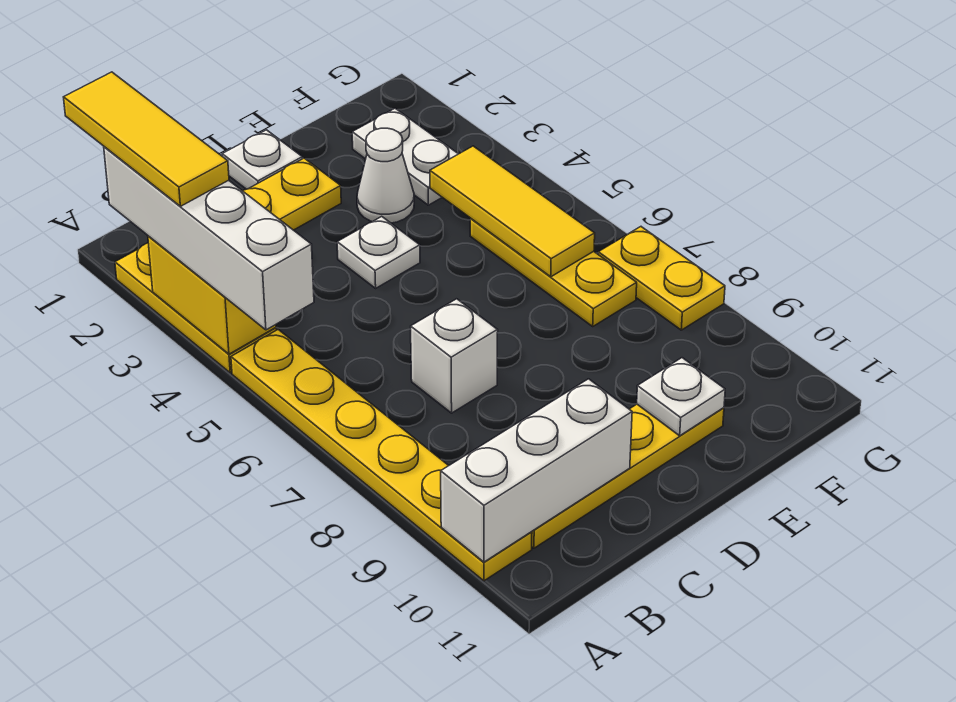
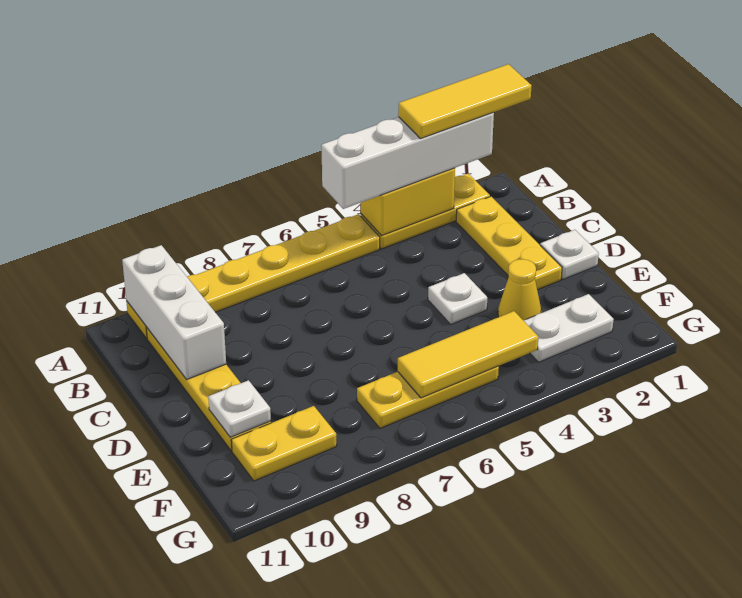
white 1x1 brick [411,299,498,413] -> none
white 1x1 cone [357,128,414,223] -> yellow 1x1 cone [498,259,541,320]
yellow 1x2 plate [598,227,725,330] -> yellow 1x2 plate moved to [231,406,337,481]

